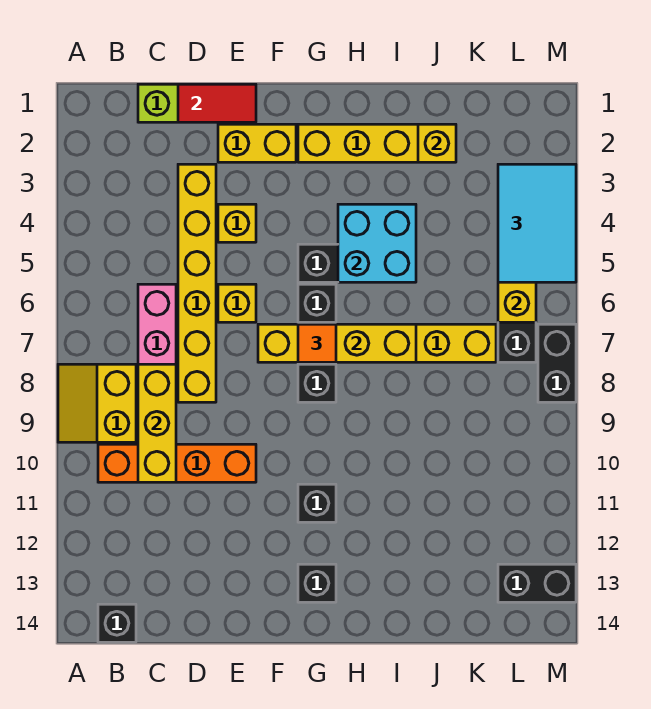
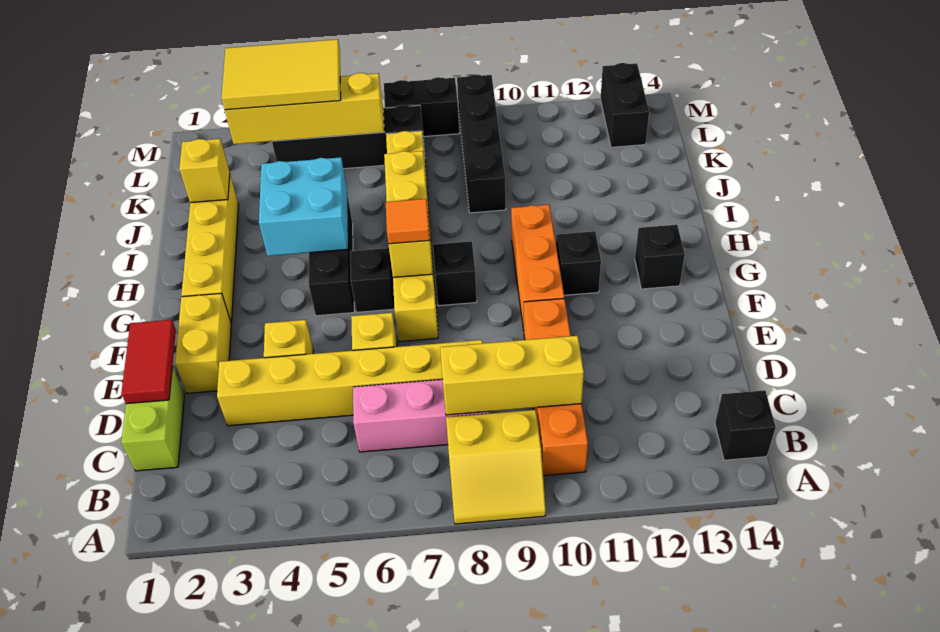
none -> orange 1x3 brick [511,205,564,330]
none -> black 1x4 brick [457,74,506,213]
cyan 2x3 tile [498,164,576,282] -> yellow 2x3 tile [222,39,341,110]

